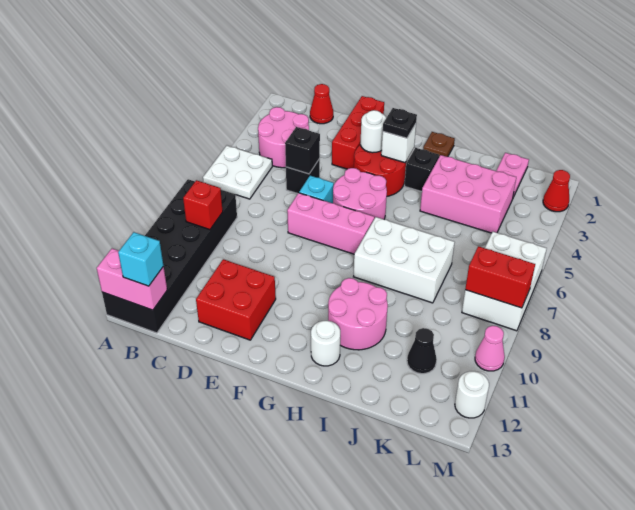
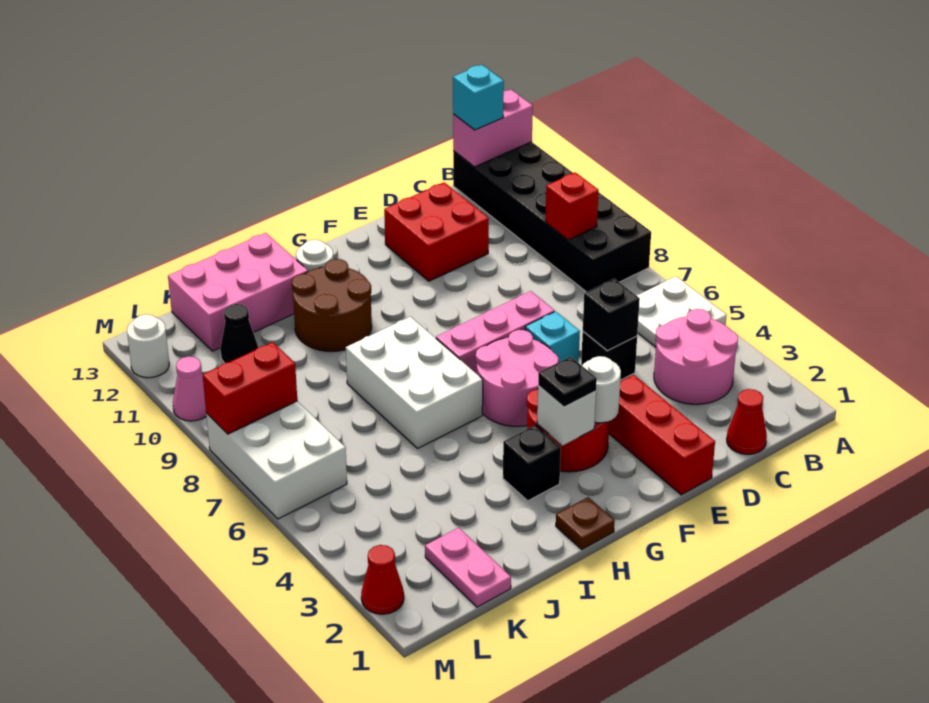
white 2x3 brick [354,217,455,303] -> white 2x3 brick turned to [346,317,483,448]
pink 2x2 round brick [328,278,388,350] -> brown 2x2 round brick [292,259,372,352]
pink 2x3 brick [420,155,516,233] -> pink 2x3 brick moved to [168,233,308,351]

